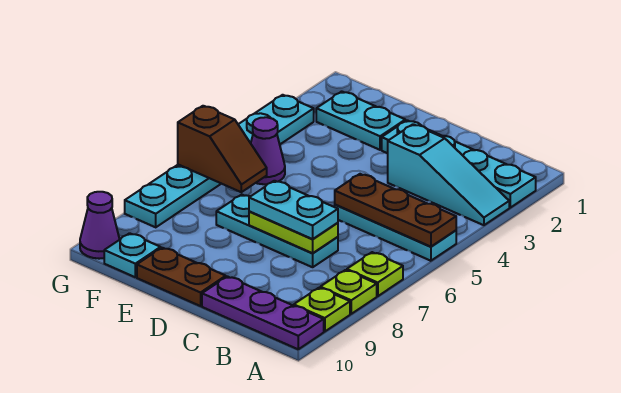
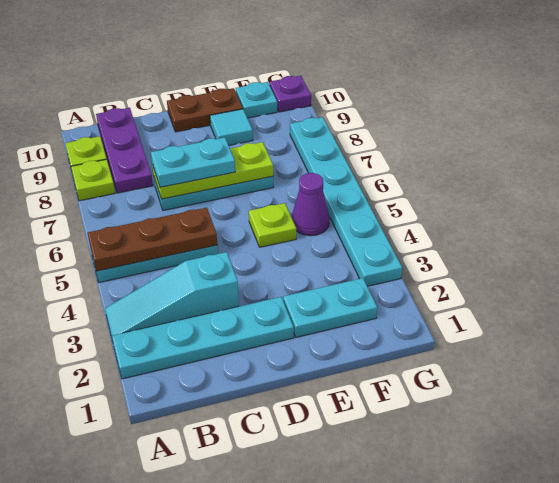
lime 1x1 plate [347,252,403,296] -> lime 1x1 plate moved to [249,203,296,247]
purple 1x3 plate [202,277,324,349] -> purple 1x3 plate turned to [96,108,153,193]
lime 1x2 plate [249,211,338,253] -> lime 1x3 plate [152,142,273,199]
none -> cyan 1x1 tile [210,109,253,145]
brown 1x2 slope [178,106,267,192] -> none
purple 1x1 cone [80,192,119,259] -> purple 1x1 plate [269,76,311,112]

